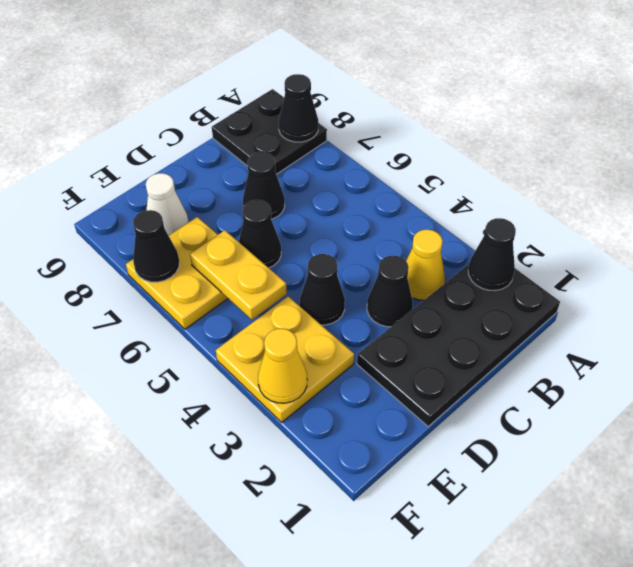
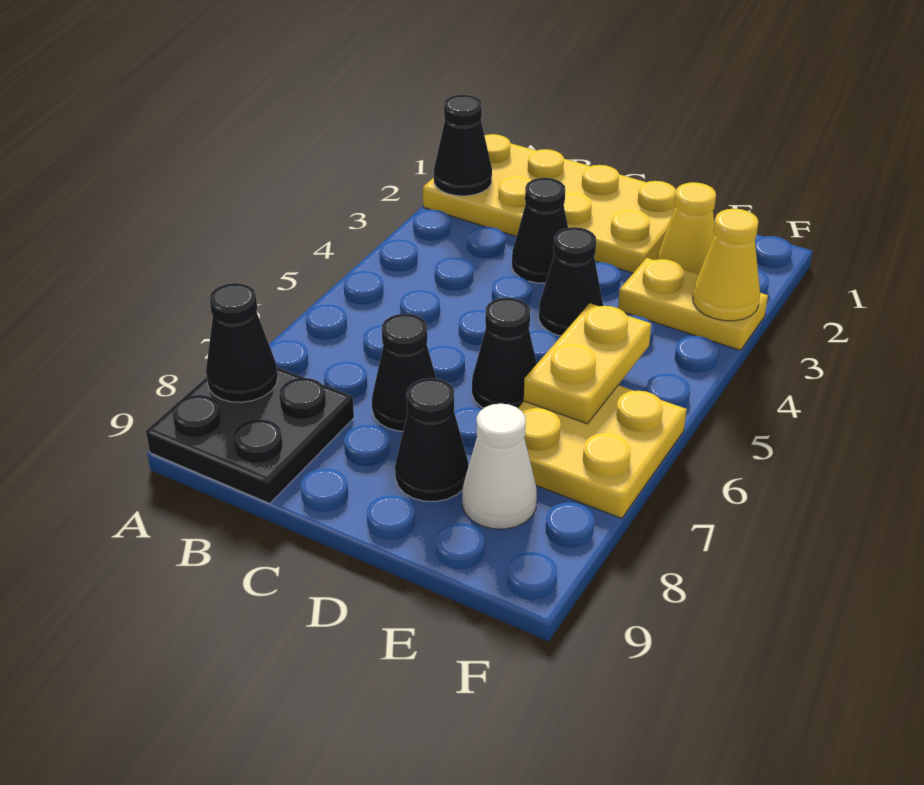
black 2x4 plate [357,264,560,427] -> yellow 2x4 plate [423,134,676,273]
yellow 1x1 cone [406,230,445,300] -> yellow 1x1 cone moved to [657,182,716,274]
yellow 2x2 plate [216,296,354,422] -> yellow 1x2 plate [618,258,768,350]
black 1x1 cone [133,210,180,282] -> black 1x1 cone moved to [395,378,468,501]

